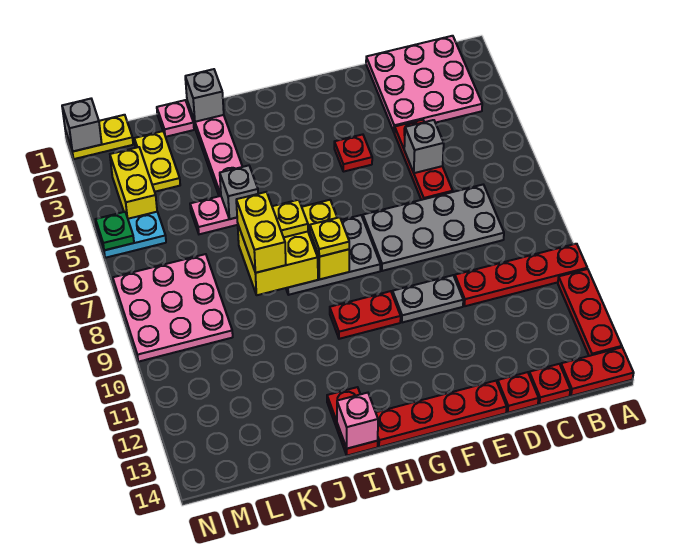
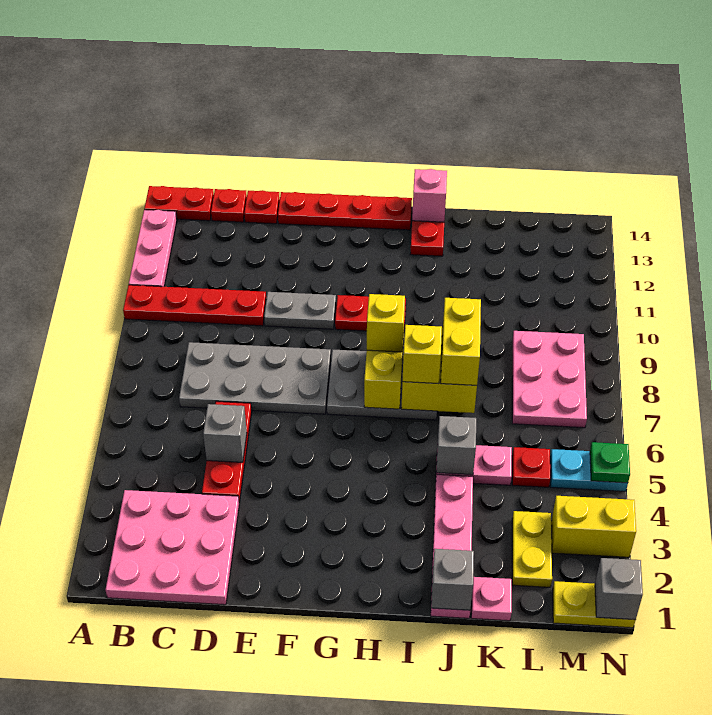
red 1x3 plate [558,269,622,356] -> pink 1x3 plate [129,210,177,287]
red 1x1 plate [334,134,372,172] -> red 1x1 plate moved to [512,447,550,487]
yellow 1x1 plate [310,217,349,257] -> yellow 1x1 brick [367,294,405,352]
yellow 1x1 plate [272,200,308,237] -> yellow 1x1 brick [403,325,442,384]
pink 3x3 plate [113,254,233,362] -> pink 2x3 plate [512,331,587,428]
yellow 1x2 brick [110,147,157,219] -> yellow 1x2 brick turned to [551,496,636,557]

